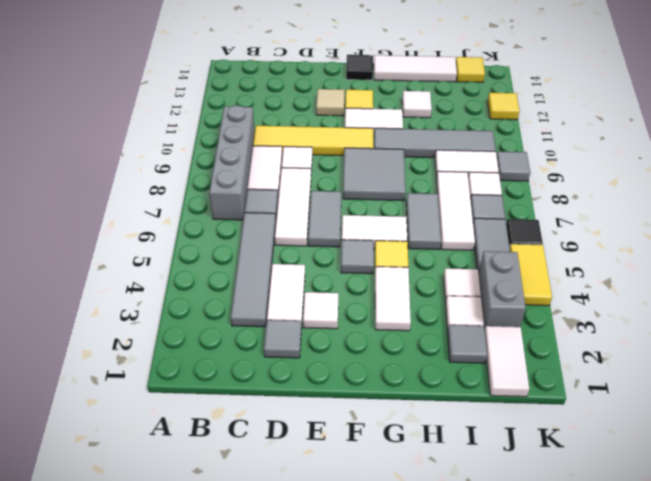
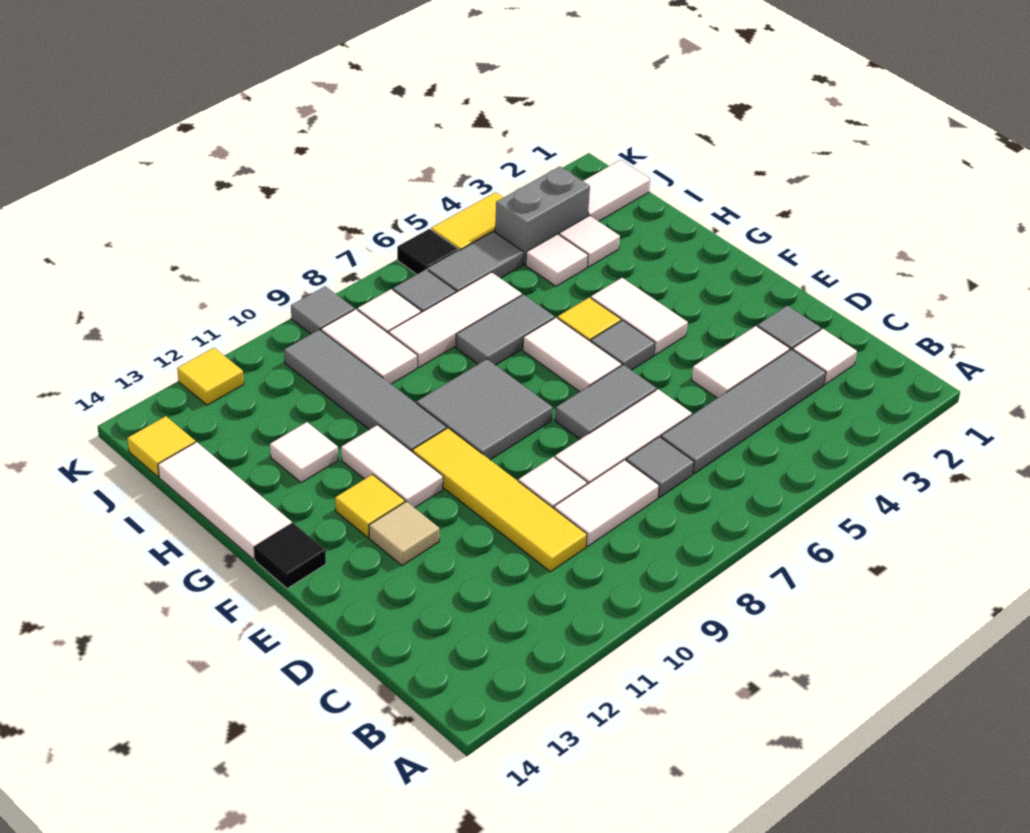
grey 1x4 brick [209,105,255,220] -> none
white 1x1 tile [303,292,339,329] -> white 1x1 tile moved to [793,329,857,384]
white 1x2 tile [375,267,411,331] -> white 1x2 tile turned to [591,278,688,355]
grey 1x1 tile [448,325,487,363] -> none

